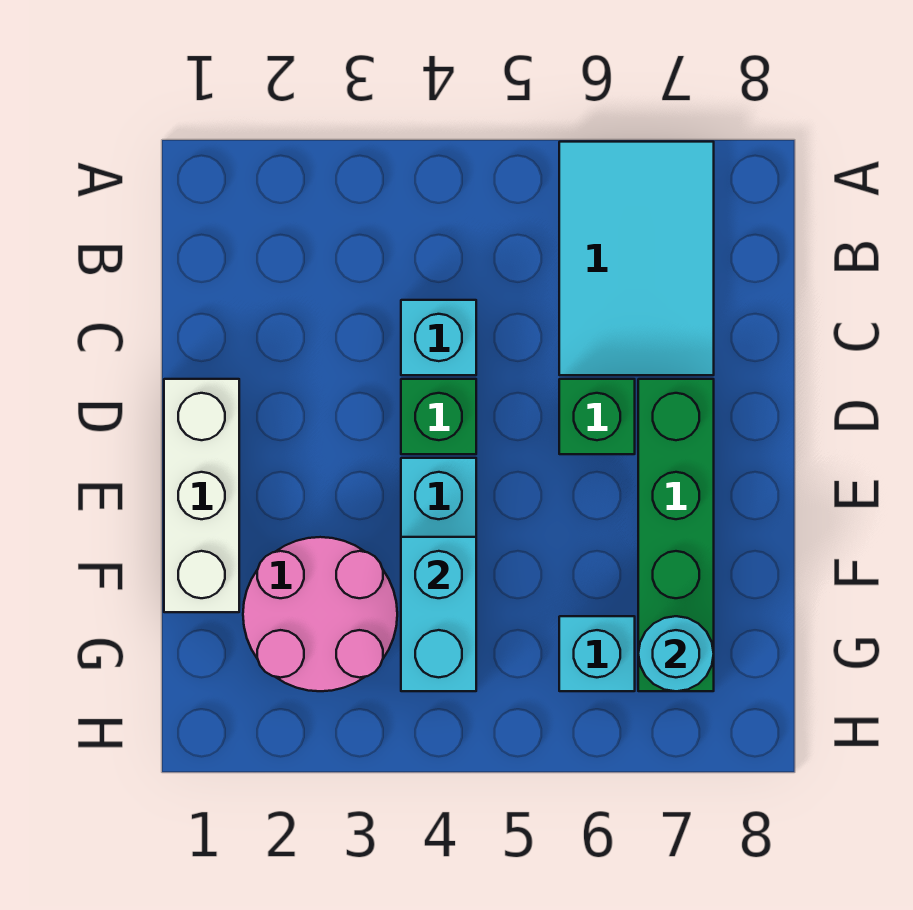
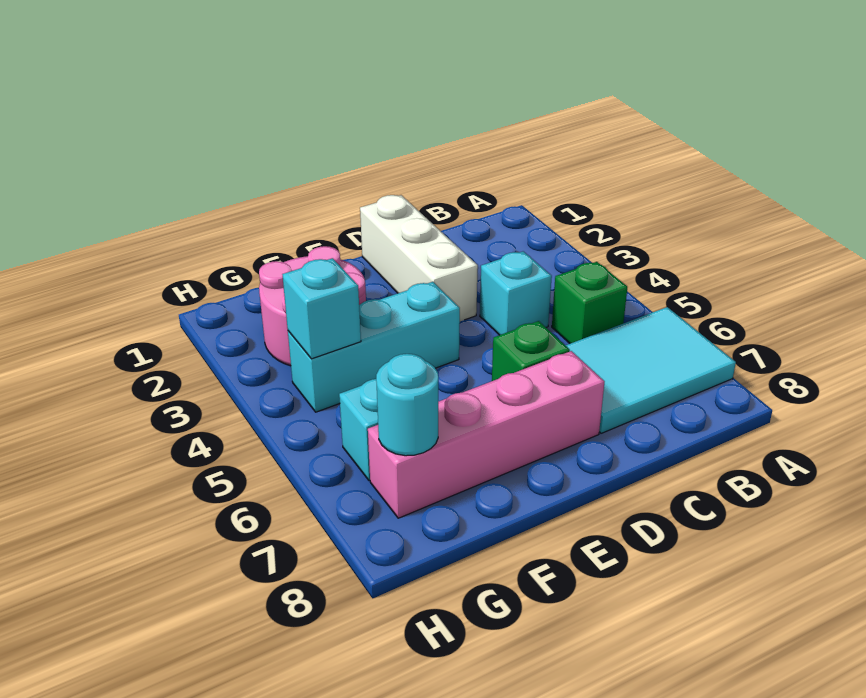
white 1x3 brick [164,379,239,612] -> white 1x3 brick turned to [360,195,478,321]
green 1x1 brick [401,379,476,454] -> green 1x1 brick moved to [552,262,627,344]
green 1x4 brick [638,379,714,691] -> pink 1x4 brick [368,351,605,518]
cyan 1x2 brick [401,537,476,691] -> cyan 1x1 brick [282,258,361,359]

